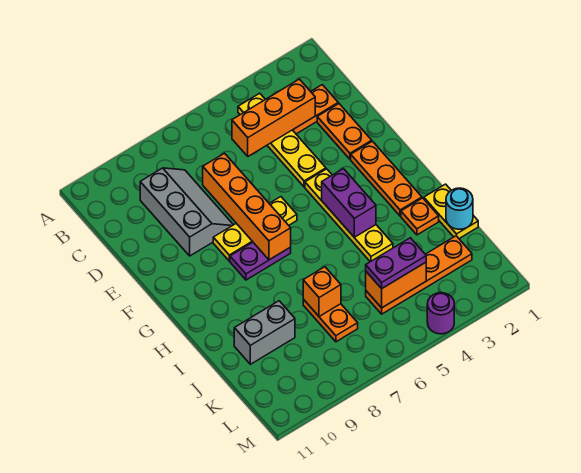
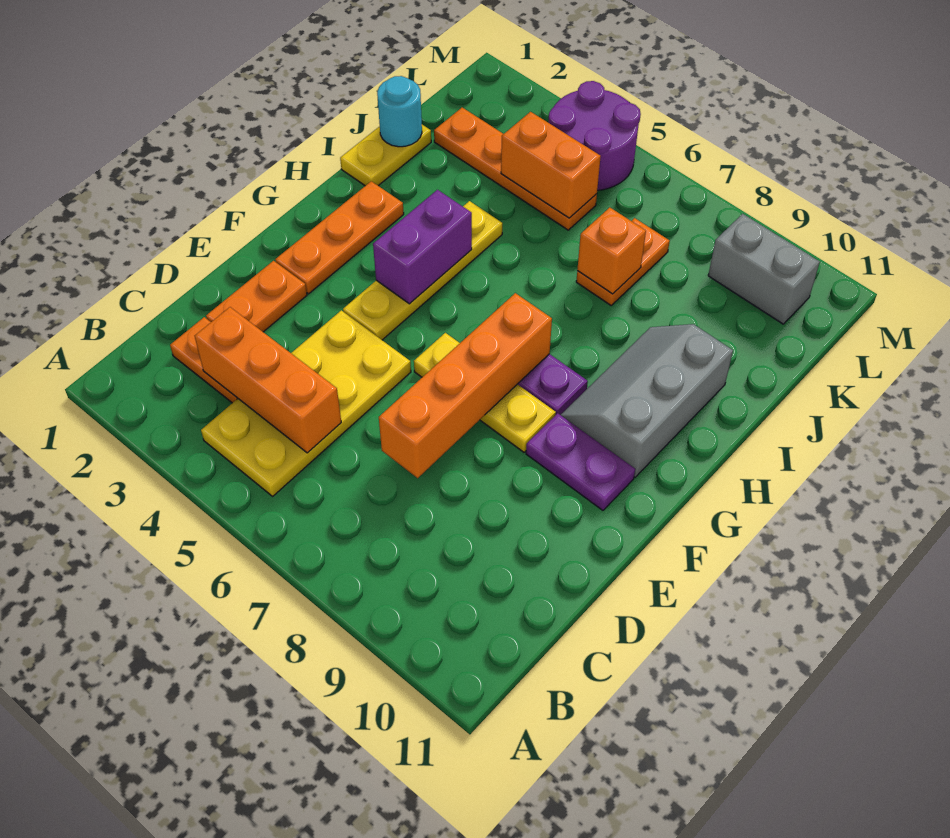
yellow 1x4 plate [238,93,326,187] -> yellow 2x4 plate [201,310,411,496]
grey 2x3 slope [140,168,233,256] -> grey 2x3 slope moved to [561,324,733,477]
orange 1x1 plate [401,198,439,235] -> none
grey 1x2 brick [234,301,295,364] -> grey 1x2 brick moved to [708,214,820,324]
purple 1x2 plate [366,238,426,289] -> purple 1x2 plate moved to [526,413,635,510]
purple 1x1 round brick [427,293,454,334] -> purple 2x2 round brick [549,81,641,190]

